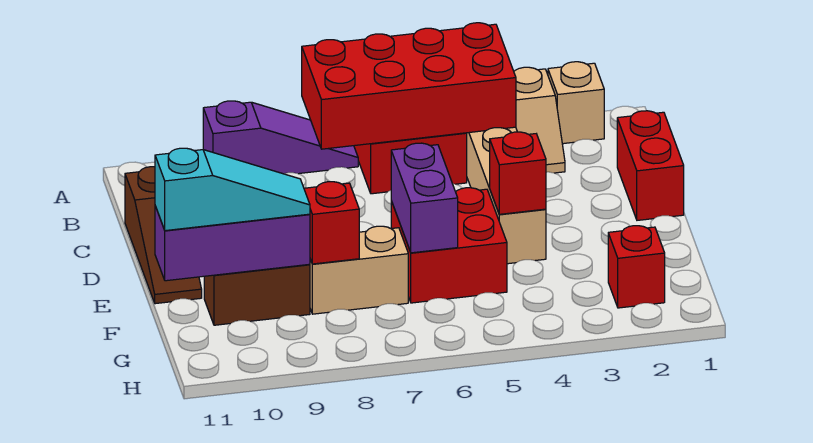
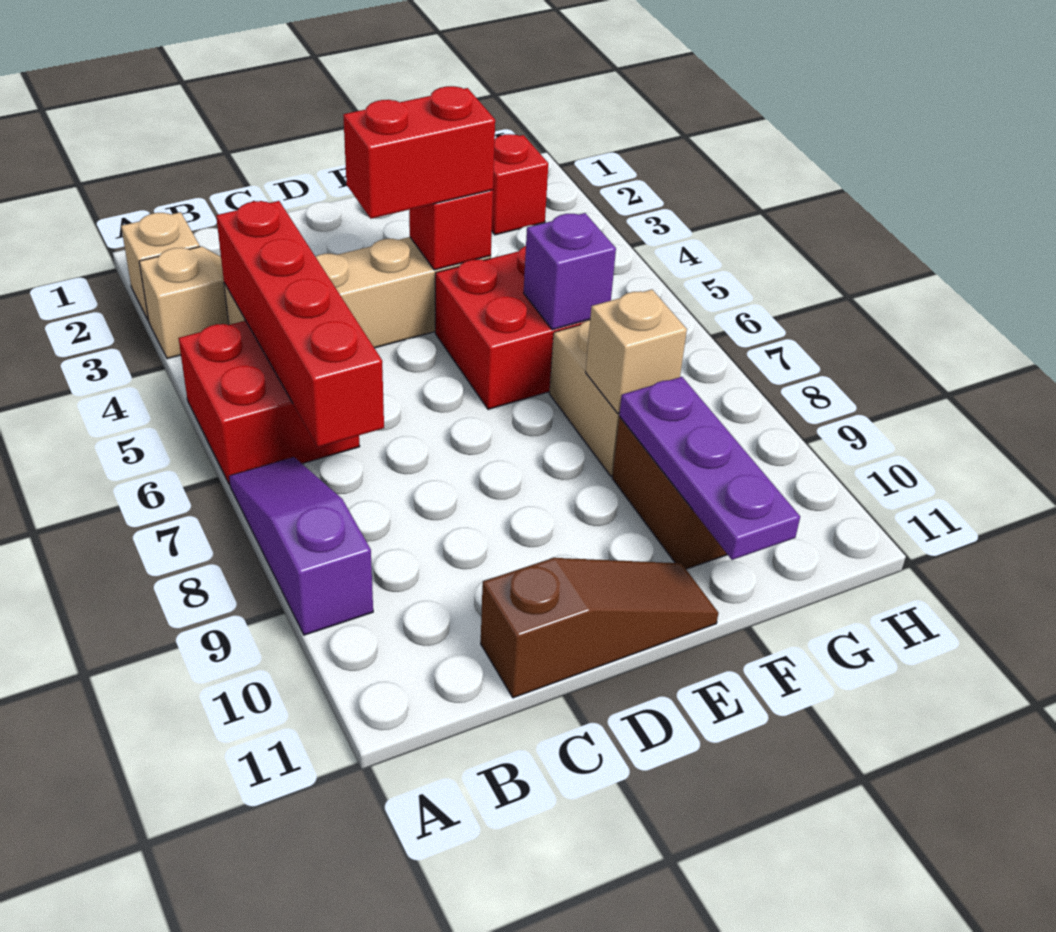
red 2x4 brick [302,23,516,149] -> red 1x4 brick [216,201,384,447]
red 1x2 brick [617,111,684,220] -> red 1x2 brick moved to [343,86,495,219]
purple 1x2 brick [391,143,458,253] -> purple 1x1 brick [524,213,616,330]
red 1x1 brick [304,182,359,264] -> tan 1x1 brick [586,290,687,413]
purple 1x3 brick [155,206,310,281] -> purple 1x3 plate [619,377,800,560]
cyan 1x3 slope [155,148,310,231] -> none

